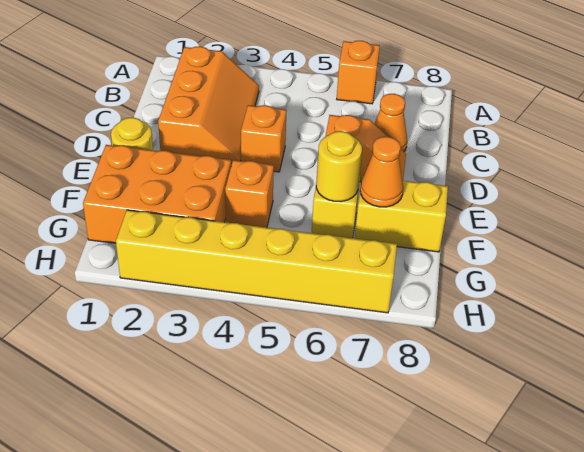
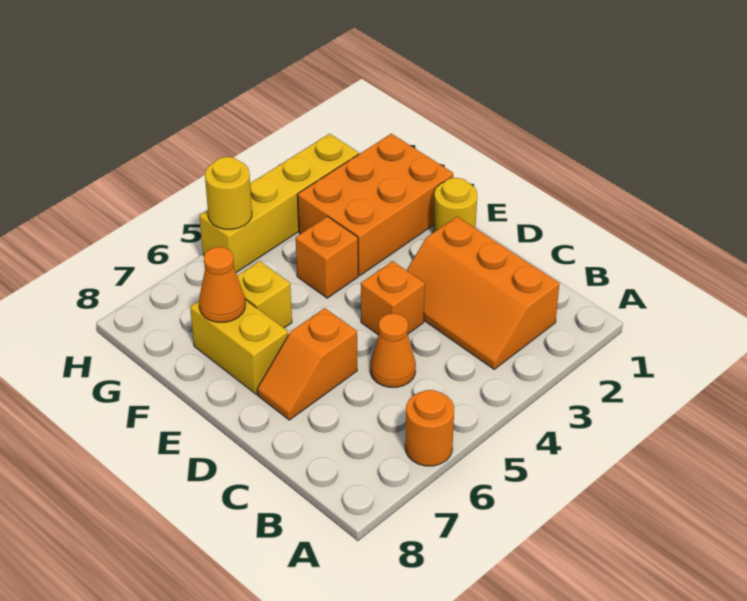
orange 1x1 brick [337,41,380,104] -> orange 1x1 round brick [405,390,454,466]
orange 1x1 cone [375,94,407,152] -> orange 1x1 cone moved to [370,313,416,387]
yellow 1x1 round brick [316,131,362,202] -> yellow 1x1 round brick moved to [205,157,252,229]
yellow 1x2 brick [355,176,448,252] -> yellow 1x2 brick turned to [190,300,288,394]
yellow 1x6 brick [116,210,397,313] -> yellow 1x4 brick [199,134,359,273]

